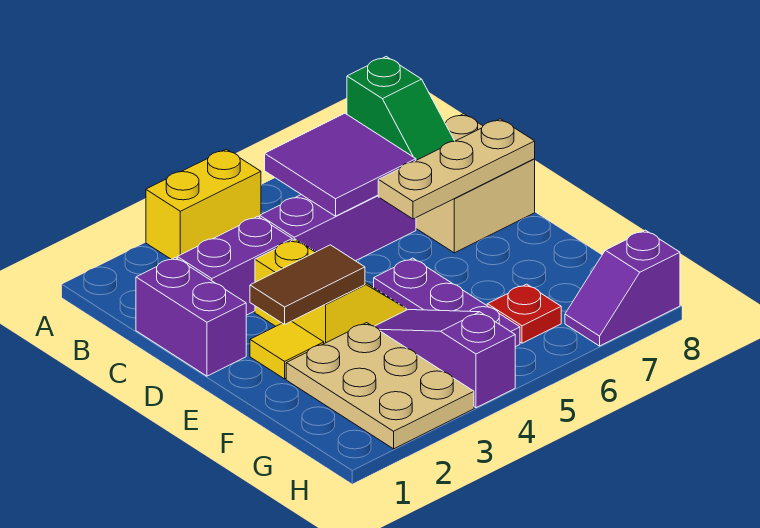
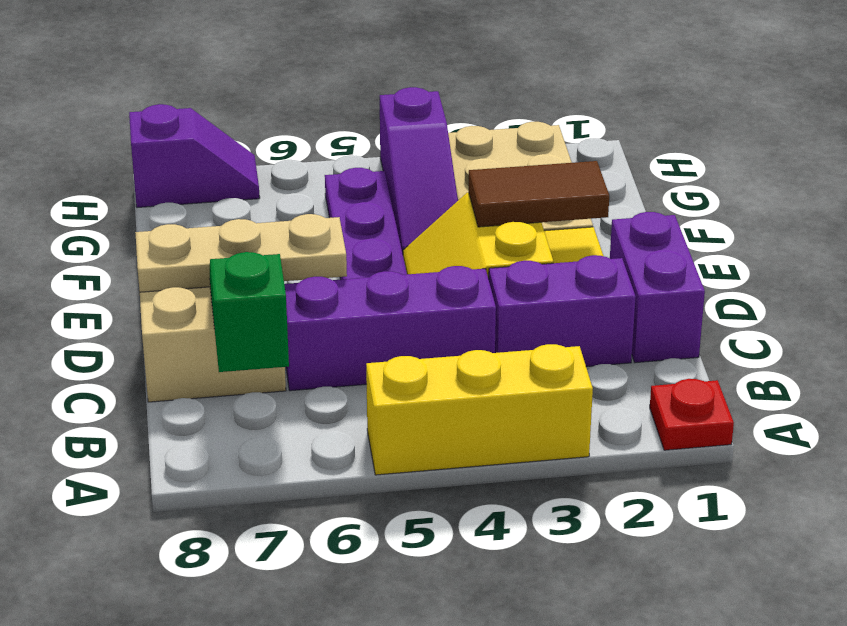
yellow 1x2 brick [146,149,261,259] -> yellow 1x3 brick [366,344,593,475]
purple 2x2 tile [265,113,416,216] -> none
red 1x1 plate [487,284,561,343] -> red 1x1 plate moved to [650,379,734,450]

